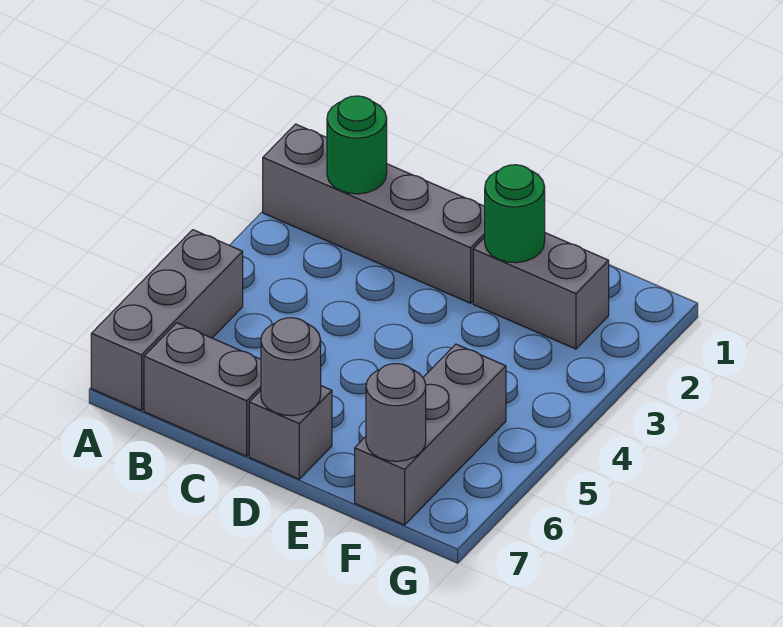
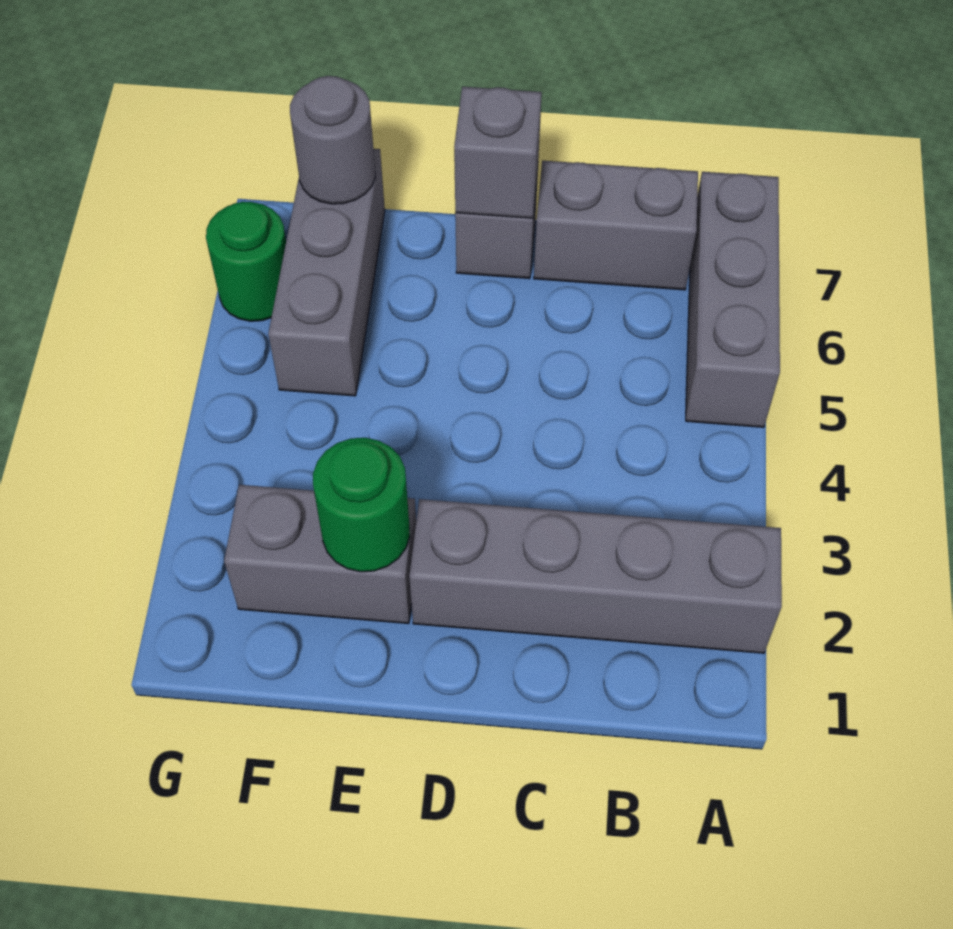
green 1x1 round brick [327,96,387,194] -> green 1x1 round brick moved to [206,202,286,321]
grey 1x1 round brick [261,318,321,416] -> grey 1x1 brick [454,87,542,218]

